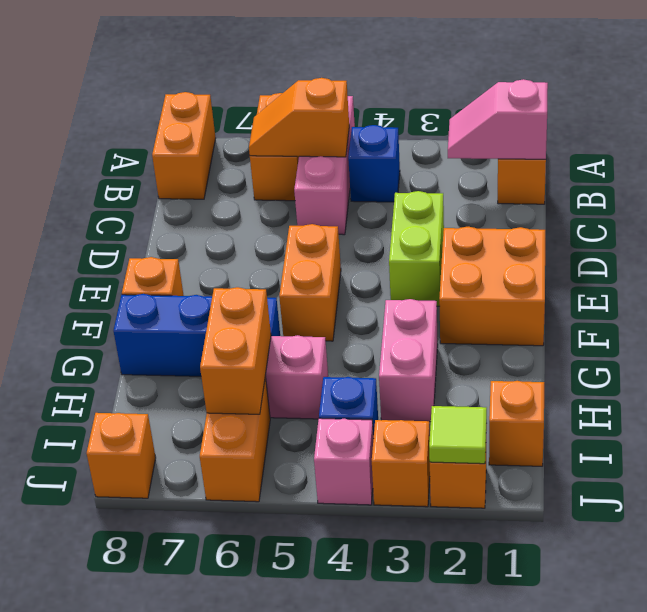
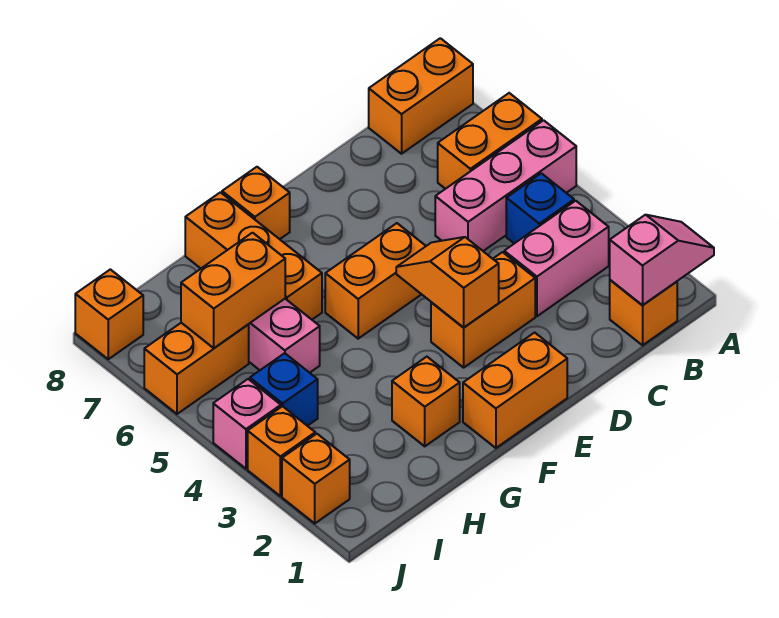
pink 1x2 slope [448,79,548,159] -> pink 1x2 slope turned to [610,215,714,305]
orange 1x2 slope [249,78,349,157] -> orange 1x2 slope moved to [396,237,499,328]
lime 1x2 brick [389,191,444,306] -> orange 1x2 brick [431,252,535,368]
orange 2x2 brick [439,227,545,346] -> orange 1x2 brick [463,333,567,448]
pink 1x2 brick [379,299,438,422] -> pink 1x2 brick moved to [504,201,609,316]
blue 1x3 brick [114,294,280,376] -> orange 1x3 brick [185,192,322,319]
orange 1x1 brick [489,381,544,466] -> orange 1x1 brick moved to [392,357,460,446]
lime 1x1 tile [429,406,487,464] -> none

